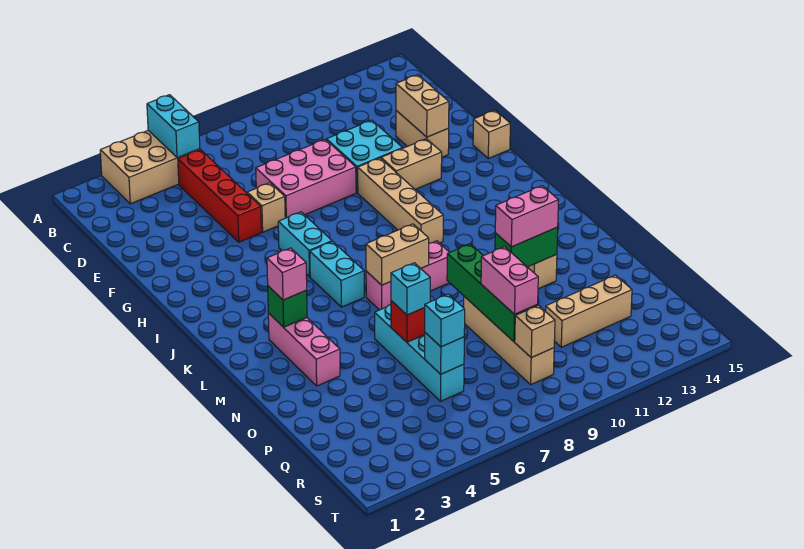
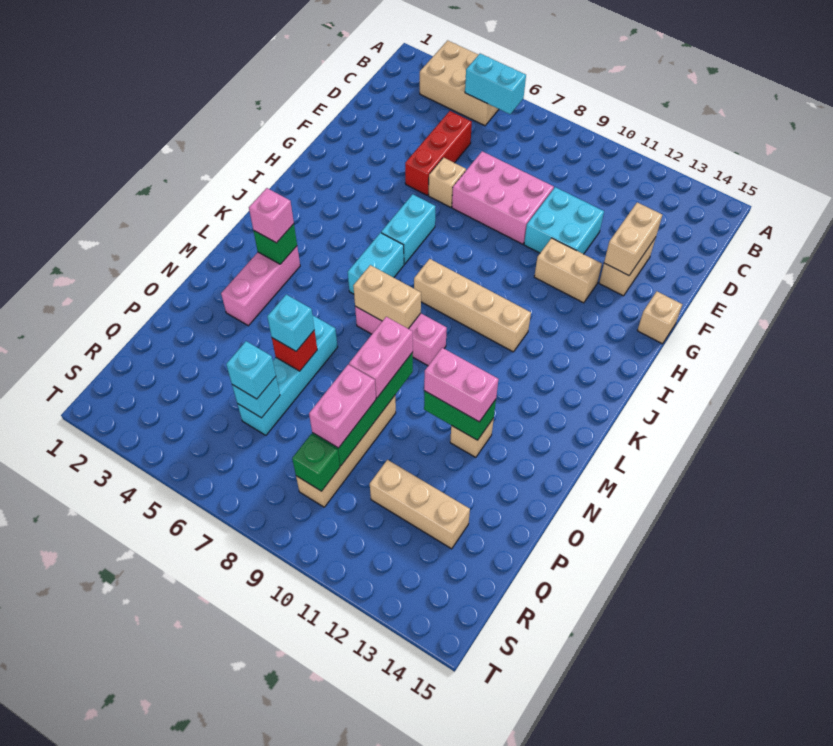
cyan 1x2 brick [147,95,200,158] -> cyan 1x2 brick turned to [465,54,526,114]
red 1x4 brick [178,150,261,242] -> red 1x3 brick [405,111,472,195]
tan 1x4 brick [358,158,443,243] -> tan 1x4 brick turned to [414,259,531,352]
none -> pink 1x2 brick [349,317,413,398]
tan 1x1 brick [515,305,555,358] -> green 1x1 brick [292,434,340,491]

